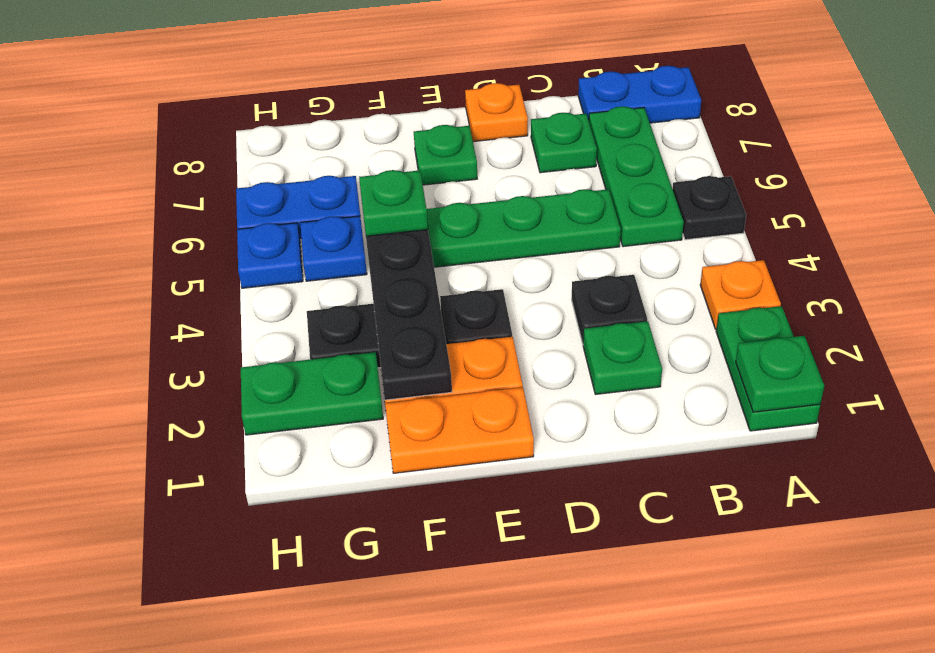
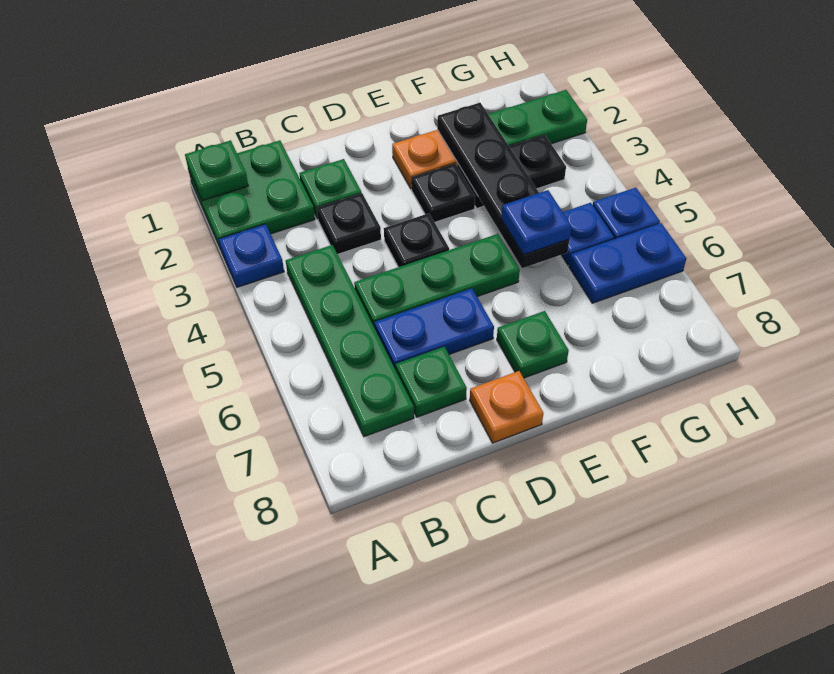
green 1x2 plate [716,306,820,431] -> green 2x2 plate [189,140,315,250]
orange 1x1 plate [700,260,781,329] -> blue 1x1 plate [219,224,284,287]
black 1x1 plate [673,176,746,240] -> black 1x1 plate moved to [384,213,449,267]
blue 1x2 plate [578,66,701,123] -> blue 1x2 plate moved to [374,288,494,370]
green 1x3 plate [589,106,684,247] -> green 1x4 plate [286,245,414,437]
orange 1x2 plate [385,387,534,473] -> none
green 1x1 plate [359,170,428,236] -> blue 1x1 plate [501,190,571,255]

